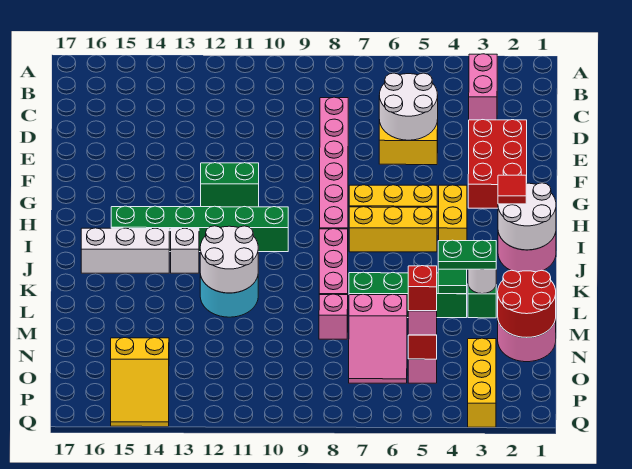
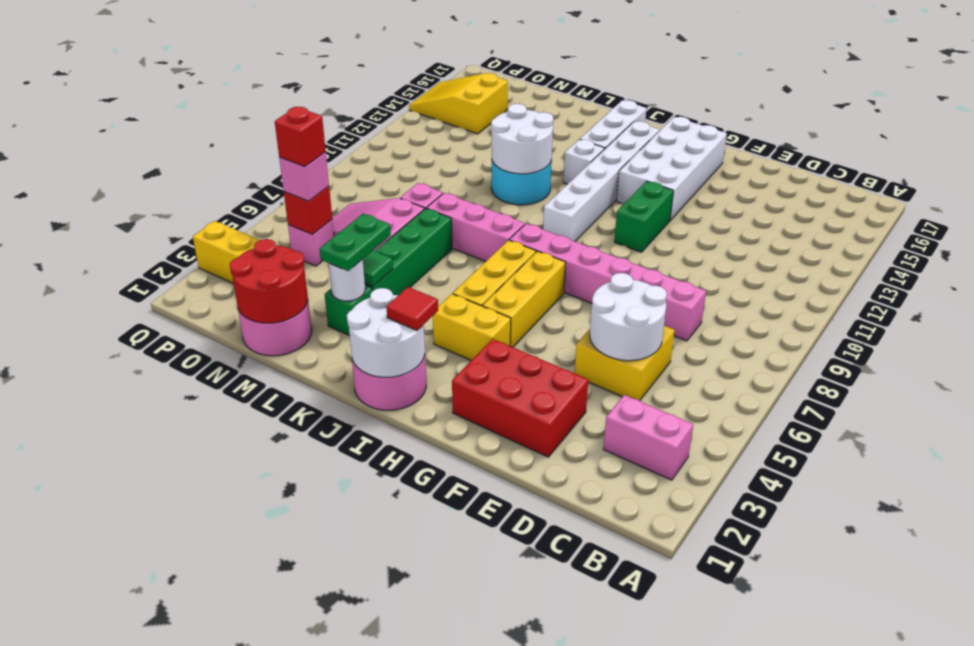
none -> white 2x4 brick [617,117,727,220]
green 1x6 brick [111,206,288,252] -> white 1x6 brick [543,121,659,241]

